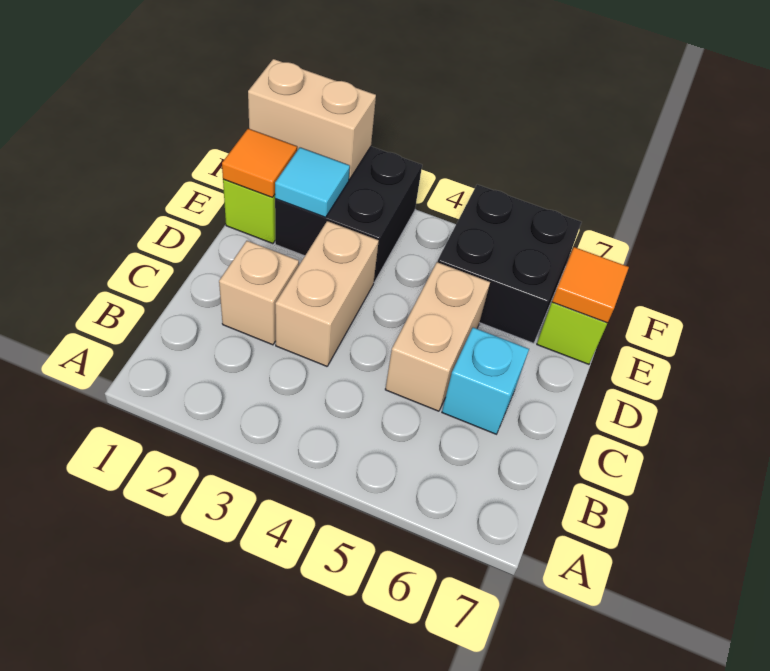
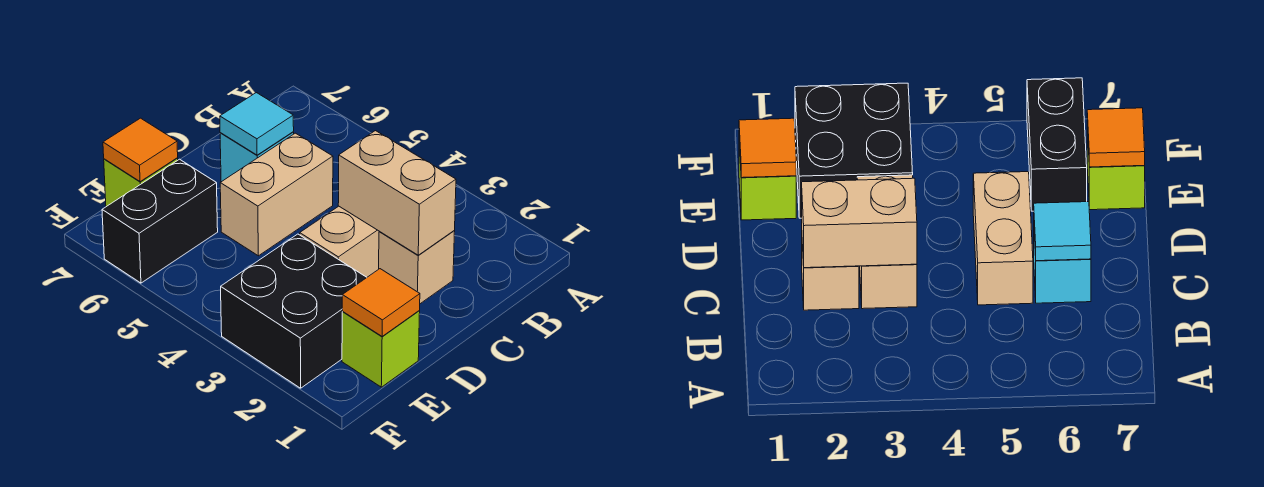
cyan 1x1 tile [275,148,350,217] -> cyan 1x1 tile moved to [220,93,294,155]
black 2x2 brick [437,185,581,343] -> black 1x2 brick [102,159,218,283]
tan 1x2 brick [248,59,376,180] -> tan 1x2 brick moved to [338,131,456,255]

